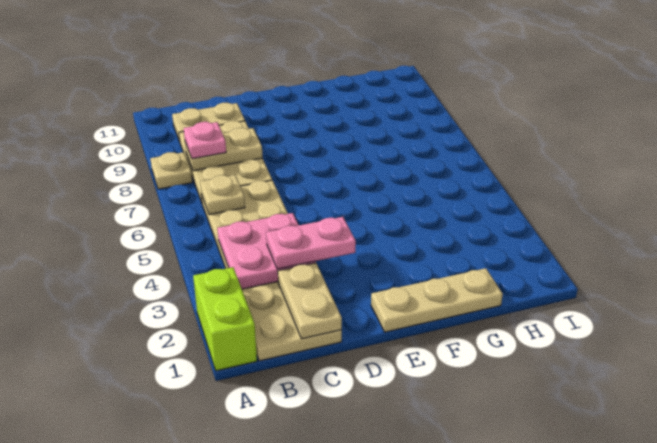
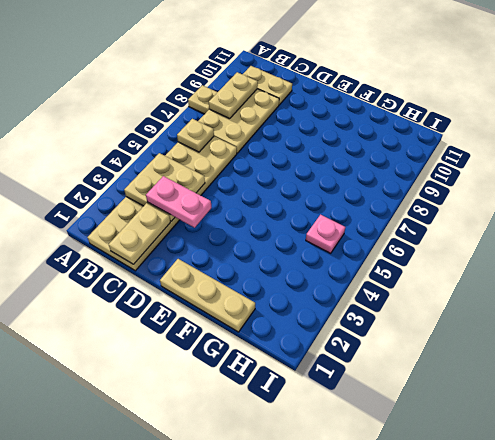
lime 1x2 brick [193,267,257,371] -> none
pink 2x2 plate [217,213,316,289] -> tan 2x2 plate [124,153,205,221]
tan 1x2 plate [185,128,263,171] -> tan 1x2 plate turned to [209,72,258,119]
pink 1x1 plate [184,122,226,159] -> pink 1x1 plate moved to [306,215,345,253]

